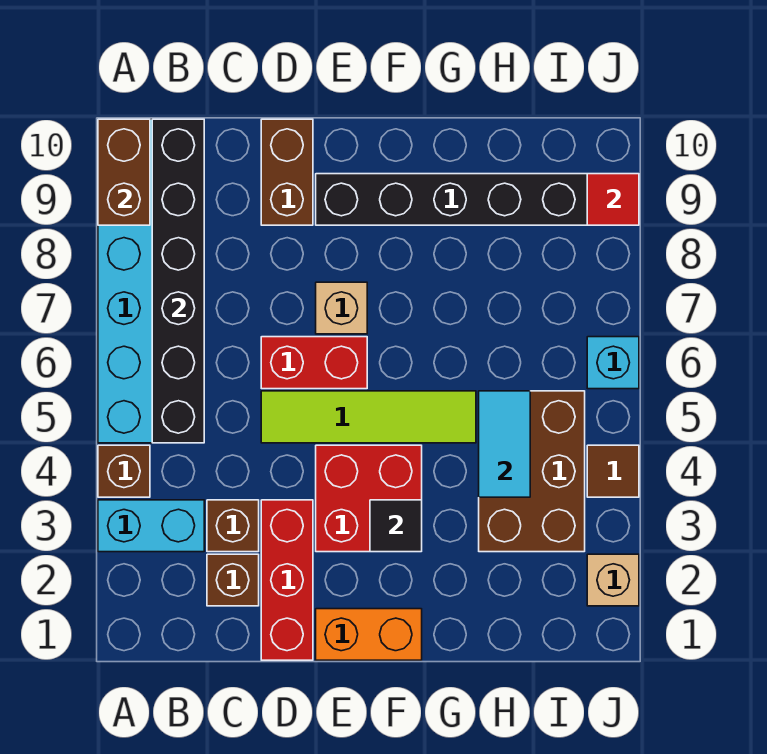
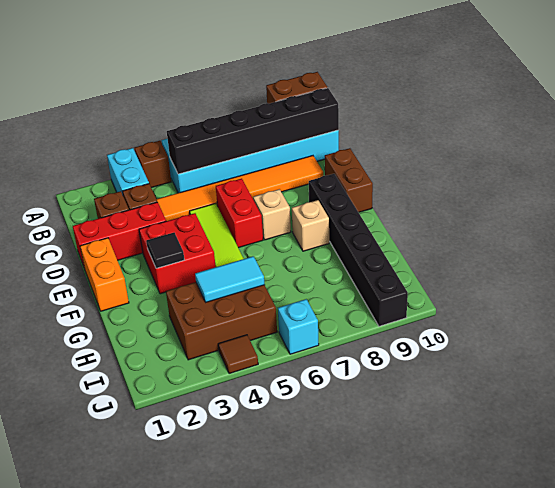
none -> orange 1x6 tile [157,156,323,221]
brown 1x2 brick [261,119,313,225] -> brown 1x2 brick turned to [325,148,373,212]
tan 1x1 brick [587,554,639,606] -> tan 1x1 brick moved to [292,200,329,251]
red 1x1 tile [587,174,639,225] -> none

